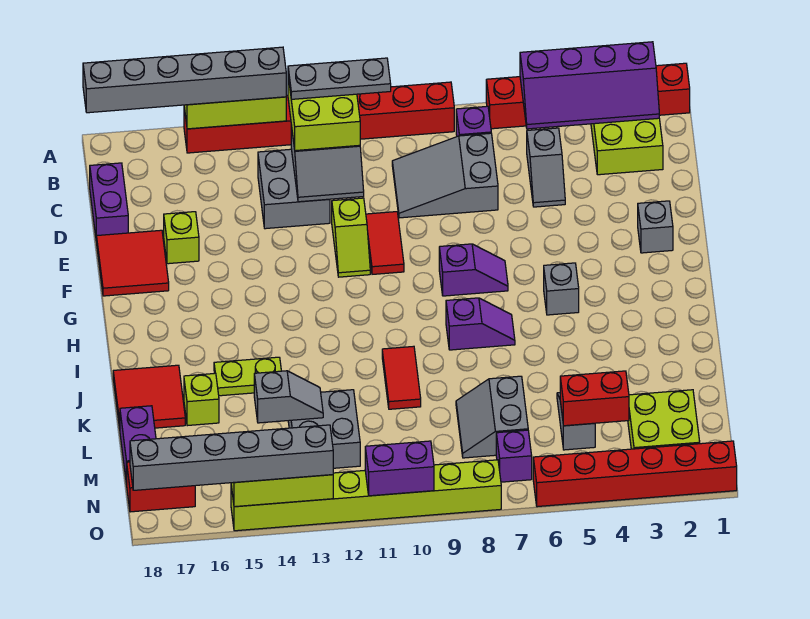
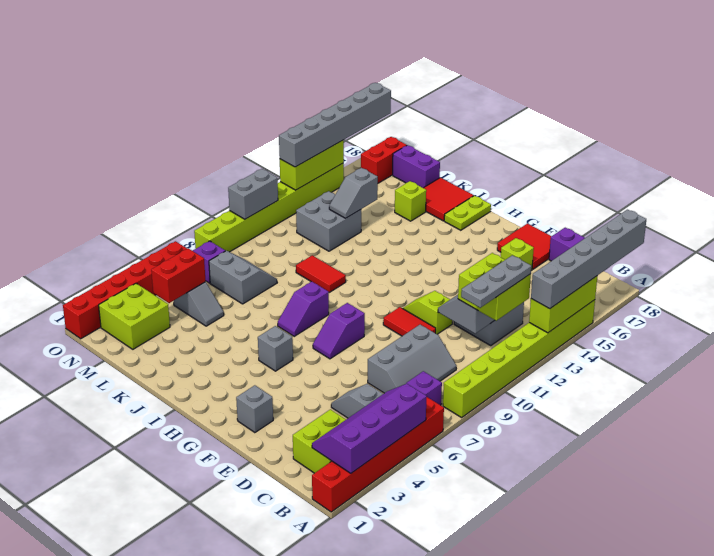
red 1x8 brick [184,82,454,153] -> lime 1x8 brick [443,300,595,418]
grey 2x3 slope [392,133,498,218] -> grey 2x3 slope turned to [368,325,457,393]
lime 1x2 plate [214,357,281,396] -> lime 1x2 plate moved to [444,196,491,230]
purple 1x2 brick [365,441,434,496] -> grey 1x2 brick [228,169,278,219]

